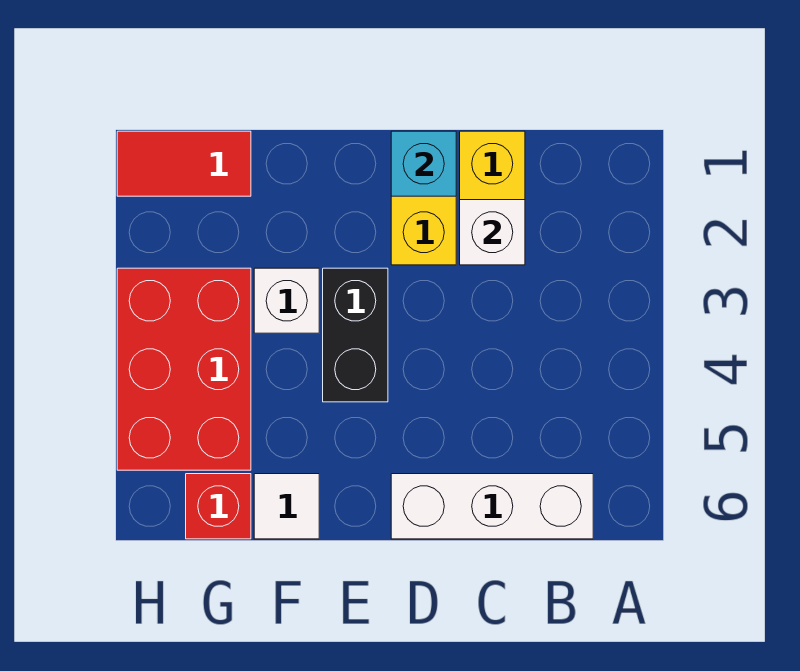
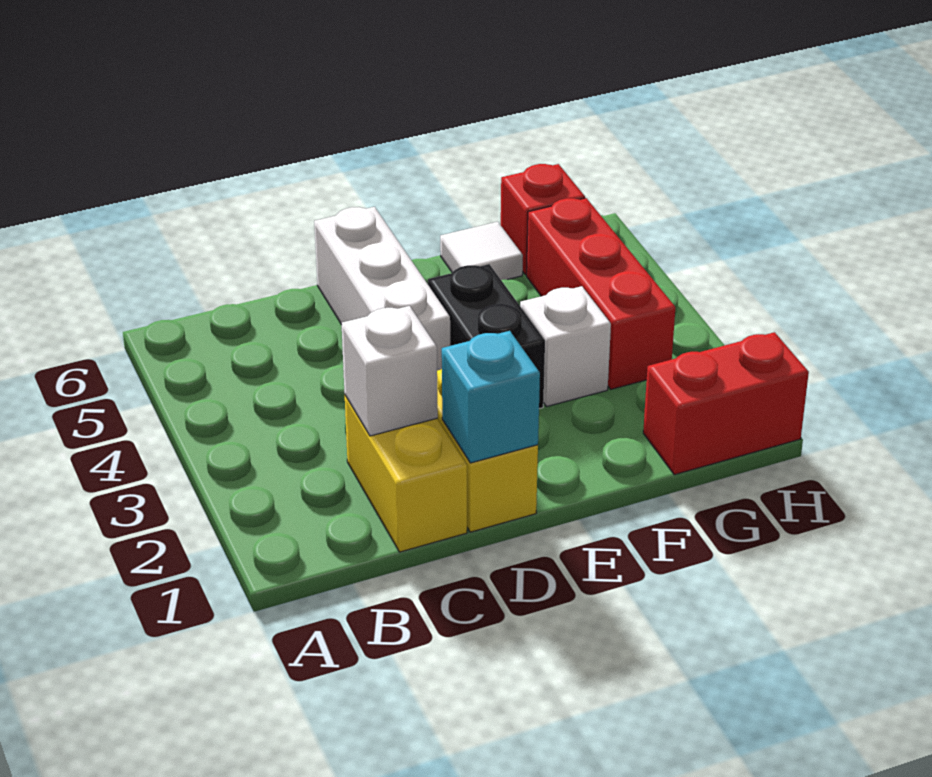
white 1x3 brick [391,474,593,539] -> white 1x3 brick turned to [314,207,450,371]
red 1x2 tile [117,131,251,196] -> red 1x2 brick [643,332,809,475]
red 2x3 brick [117,268,251,470] -> red 1x3 brick [527,198,676,389]

